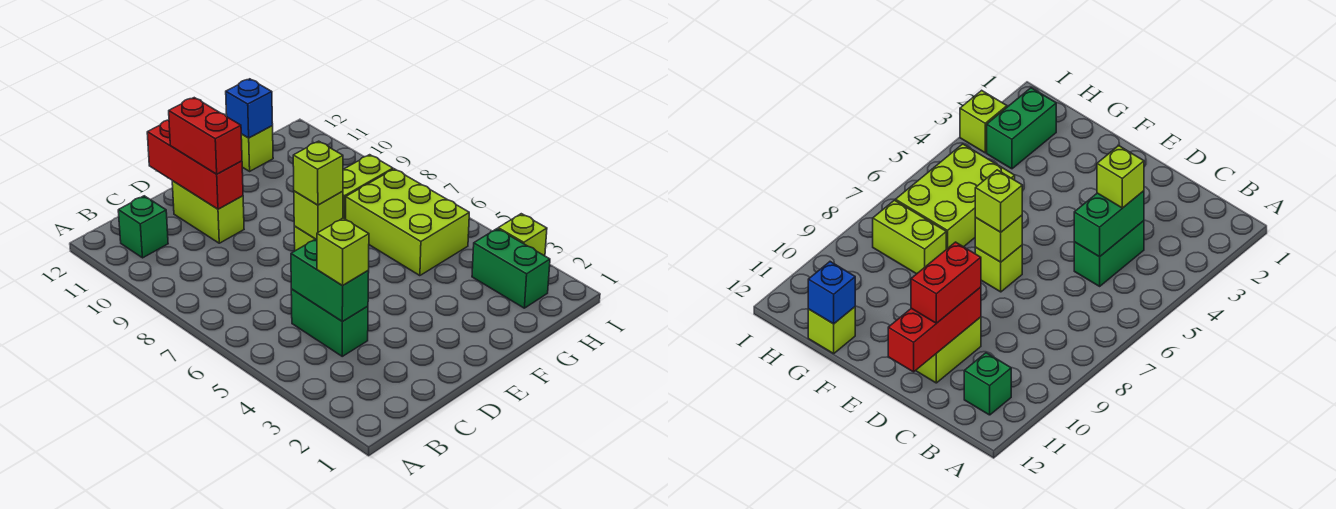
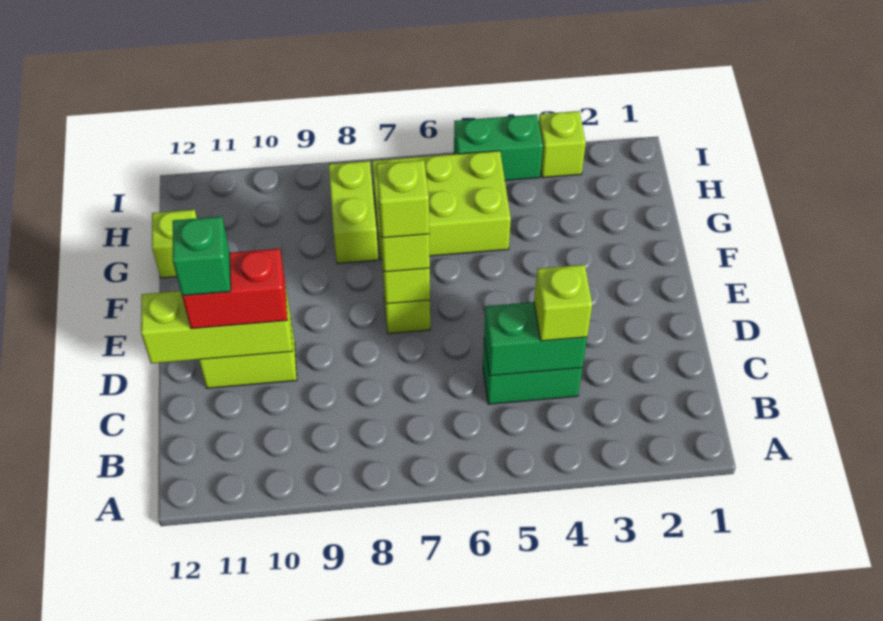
green 1x1 brick [118,196,168,258] -> green 1x1 brick moved to [173,216,231,296]
red 1x3 brick [147,120,243,209] -> lime 1x3 brick [141,284,292,364]
none -> lime 1x1 brick [376,160,429,238]
blue 1x1 brick [226,79,273,138] -> none
green 1x2 brick [472,229,550,308] -> green 1x2 brick moved to [454,114,543,181]

